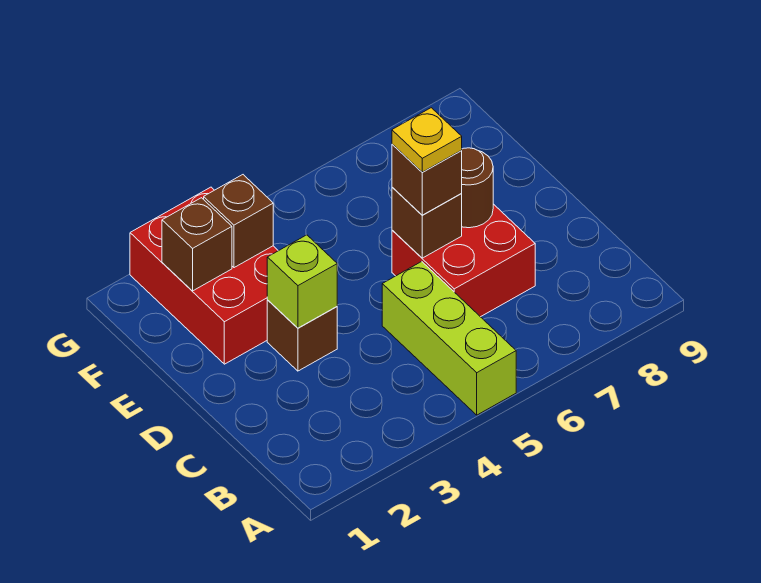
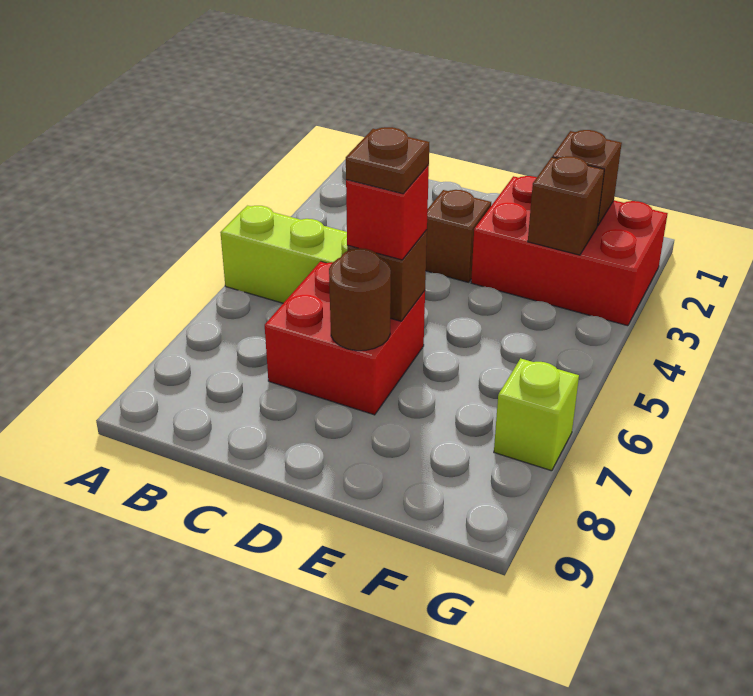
lime 1x1 brick [267,235,337,328] -> lime 1x1 brick moved to [494,358,579,471]
brown 1x1 brick [392,144,462,215] -> red 1x1 brick [346,165,429,260]
yellow 1x1 plate [392,108,462,172] -> brown 1x1 plate [346,127,429,194]

